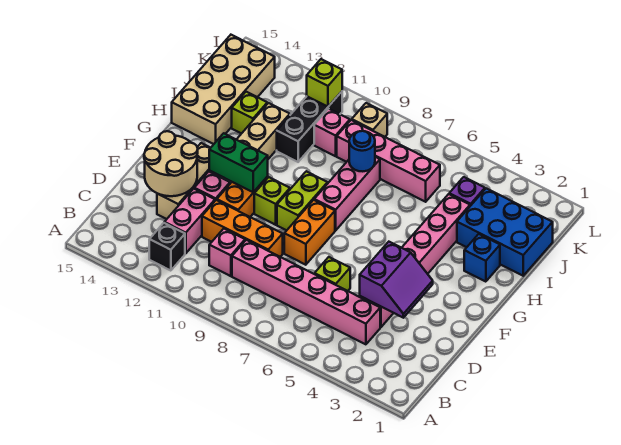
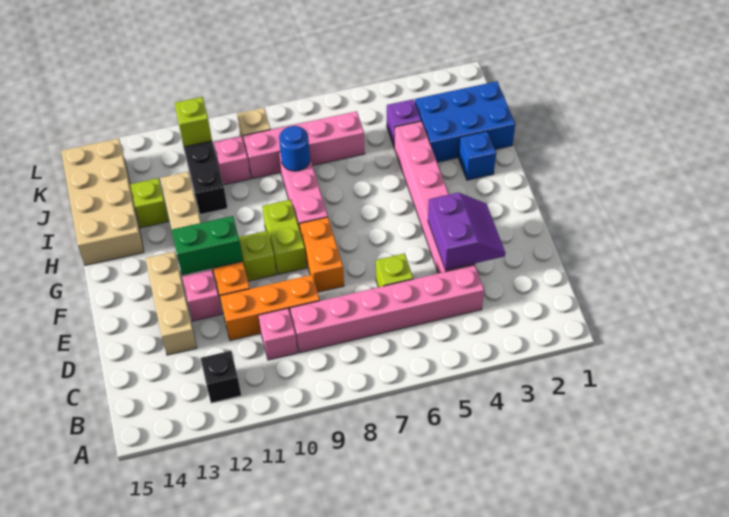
pink 1x2 brick [164,189,215,253] -> none
tan 2x2 round brick [144,131,198,196] -> none

